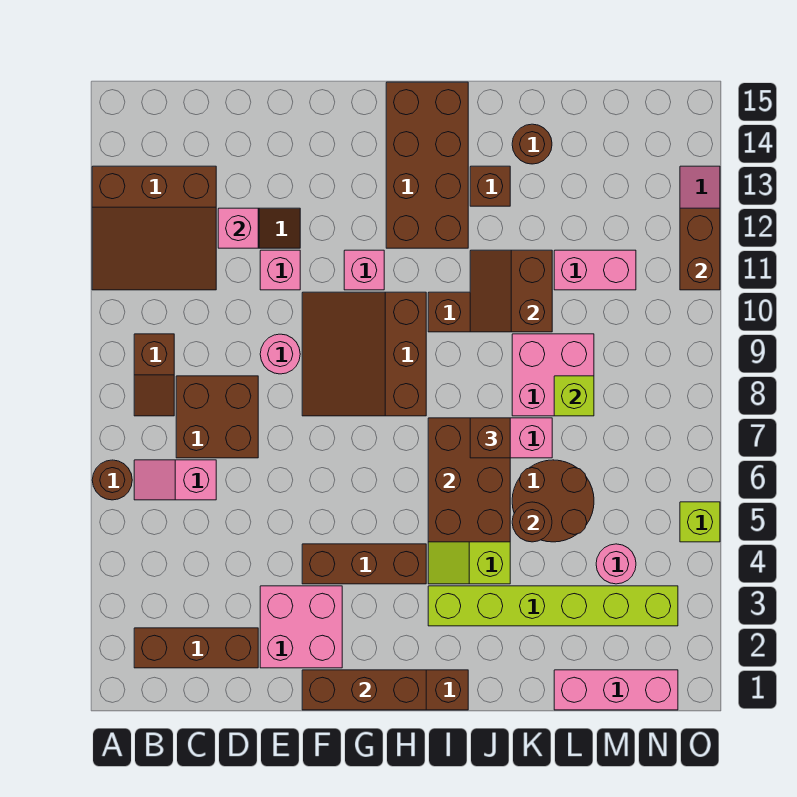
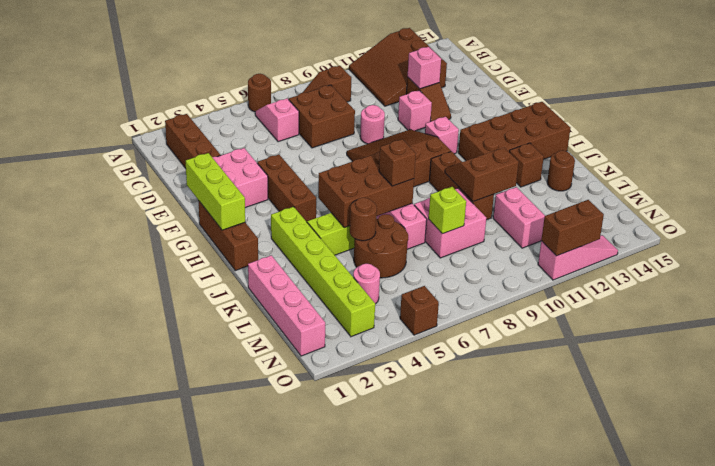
brown 1x3 brick [302,670,426,710] -> lime 1x3 brick [186,153,245,230]
pink 1x3 brick [554,670,678,710] -> pink 1x4 brick [248,255,325,356]
lime 1x1 brick [680,502,720,542] -> brown 1x1 brick [400,286,439,335]

